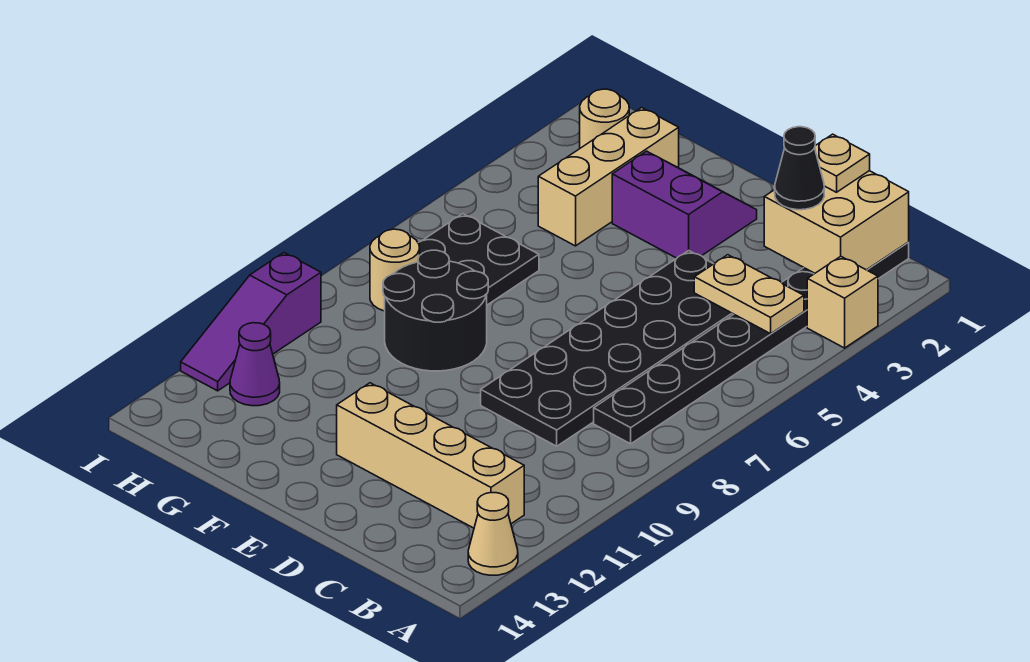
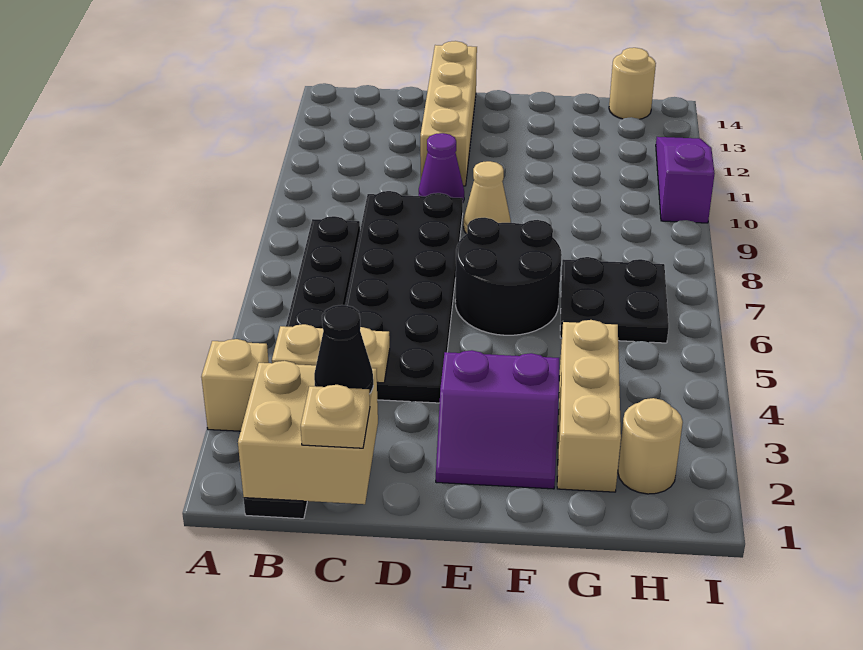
tan 1x1 cone [468,493,518,575] -> tan 1x1 cone moved to [464,161,511,234]
tan 1x4 brick [337,383,524,528] -> tan 1x4 brick turned to [420,41,477,186]
black 2x2 round brick [383,250,488,371] -> black 2x2 round brick moved to [455,218,562,335]
tan 1x1 round brick [370,229,420,311] -> tan 1x1 round brick moved to [609,48,656,119]
purple 1x1 cone [230,323,280,406] -> purple 1x1 cone moved to [419,133,464,201]

